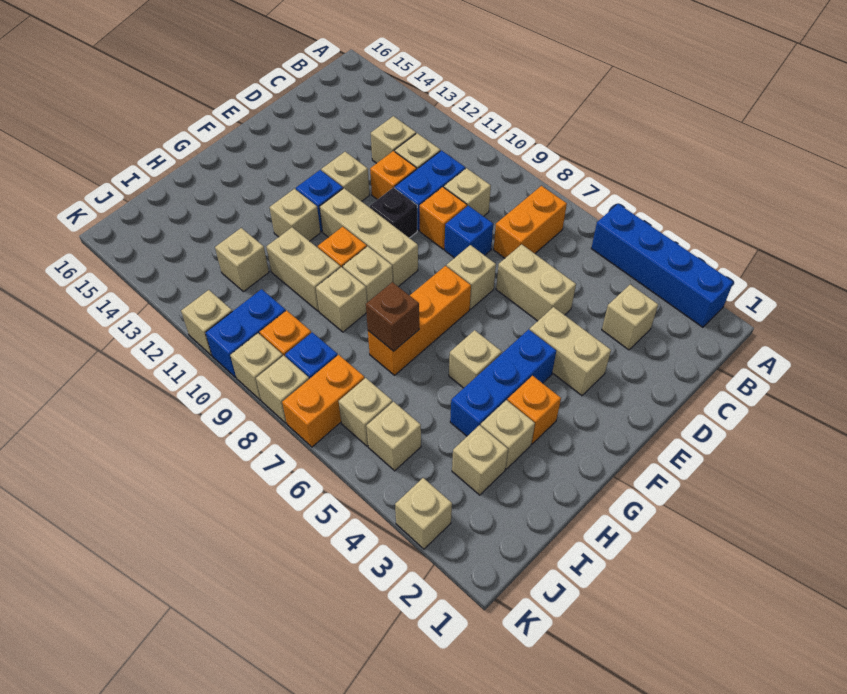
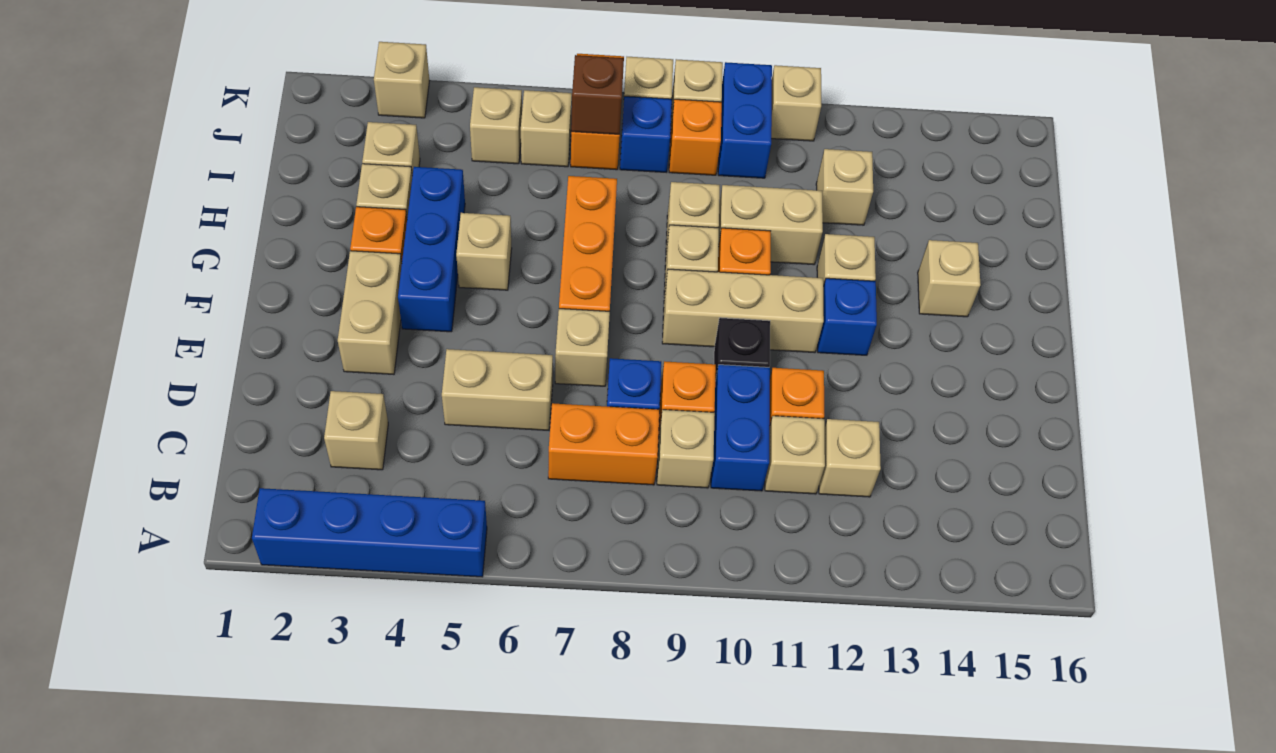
orange 1x2 brick [494,186,567,258] -> orange 1x2 brick turned to [548,403,660,485]
tan 1x2 brick [530,307,611,396] -> tan 1x2 brick turned to [338,251,402,374]
tan 1x1 brick [321,152,369,201] -> tan 1x1 brick moved to [918,240,980,317]
brown 1x1 brick [366,282,419,351] -> brown 1x1 brick moved to [571,55,624,134]

